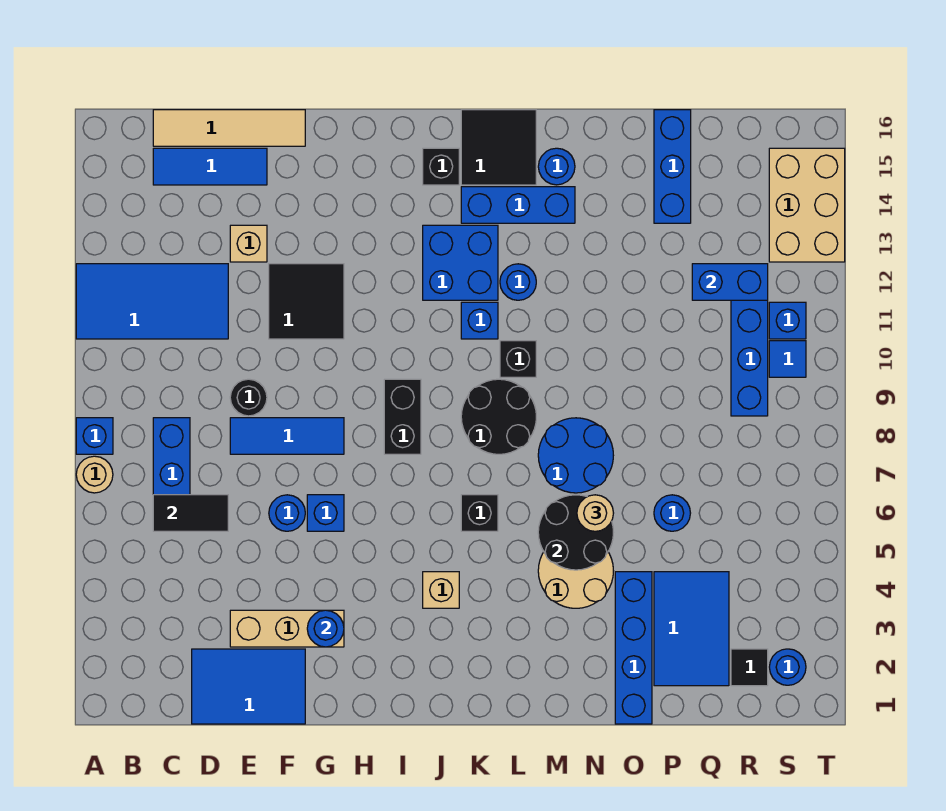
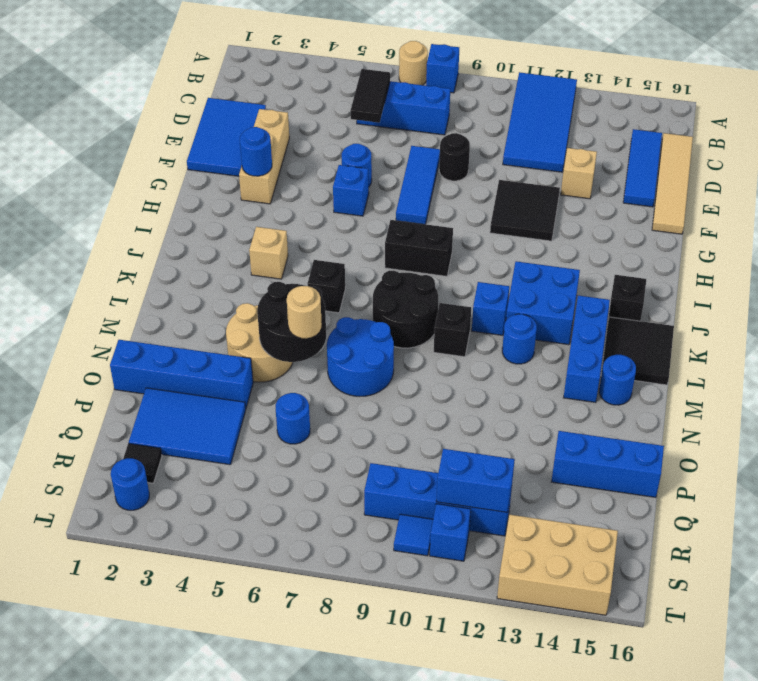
blue 1x2 brick [692,264,768,300] -> blue 1x2 brick turned to [436,449,515,512]

